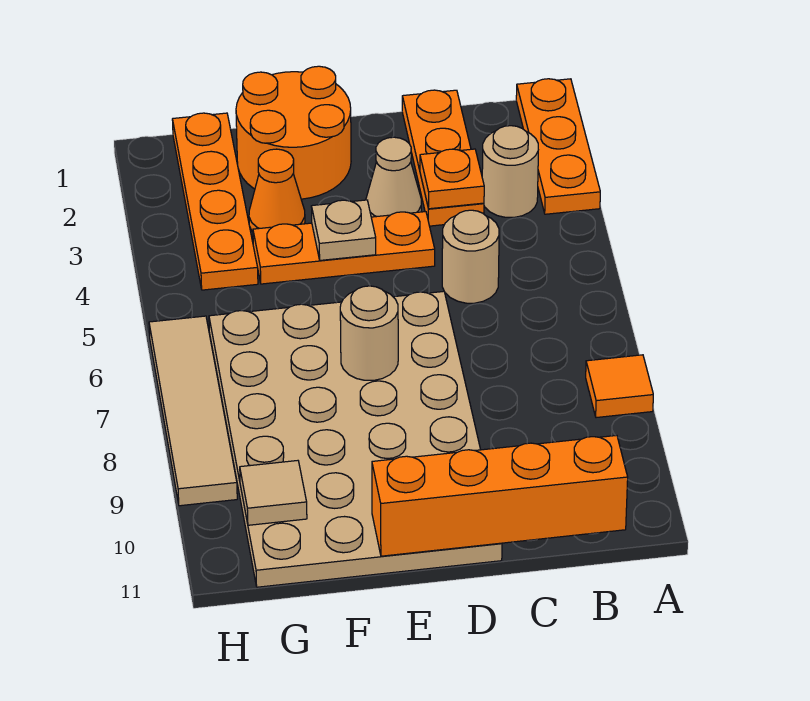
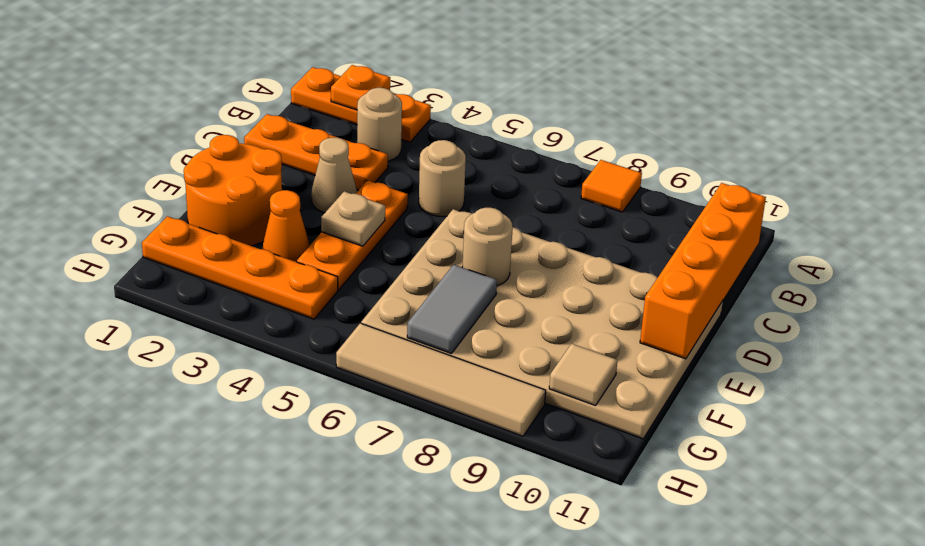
orange 1x1 plate [420,149,484,209] -> orange 1x1 plate moved to [331,65,390,110]
none -> grey 1x2 tile [407,265,497,354]

